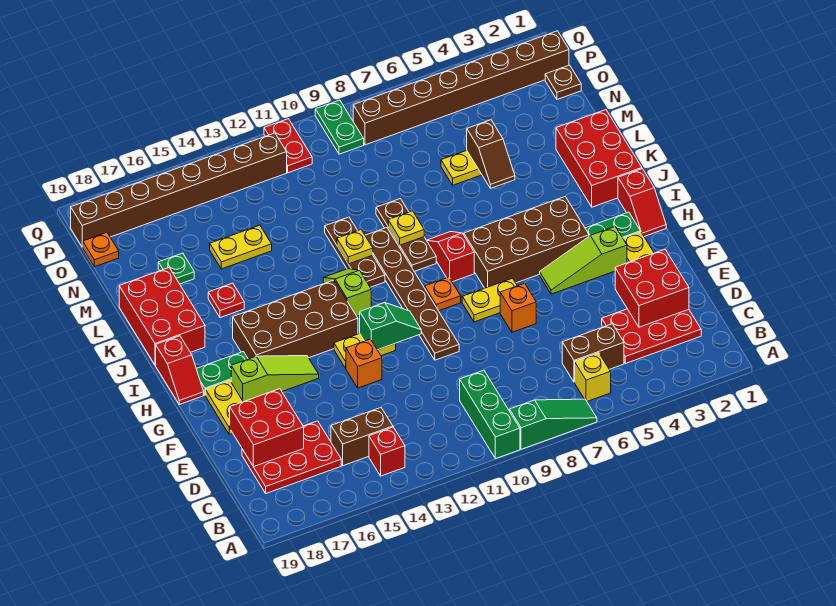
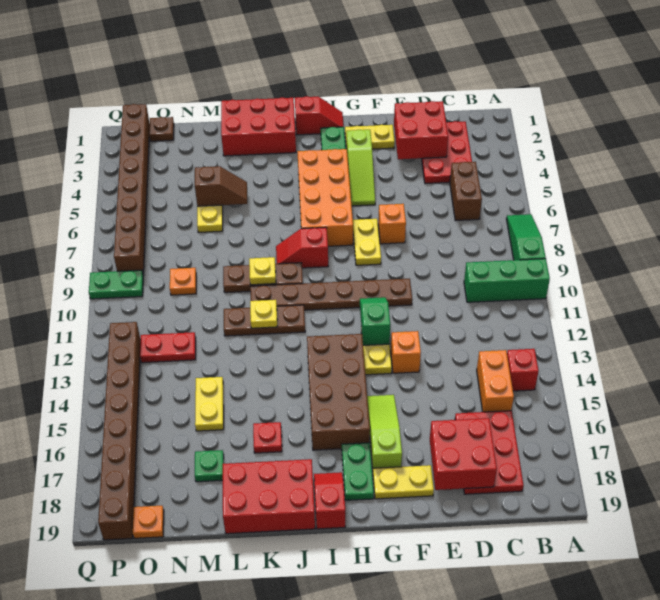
yellow 1x1 brick [575,353,611,401] -> none
brown 1x2 brick [331,408,393,466] -> orange 1x2 brick [477,350,514,412]
brown 2x4 brick [464,196,589,288] -> orange 2x4 brick [297,149,353,246]
orange 1x1 plate [425,277,461,311] -> orange 1x1 plate moved to [170,268,196,295]
red 1x2 slope [156,336,204,404] -> red 1x2 slope turned to [314,472,345,529]
lime 1x2 slope [323,269,371,316] -> none
red 1x2 plate [264,119,312,173] -> red 1x2 plate moved to [140,332,196,363]

